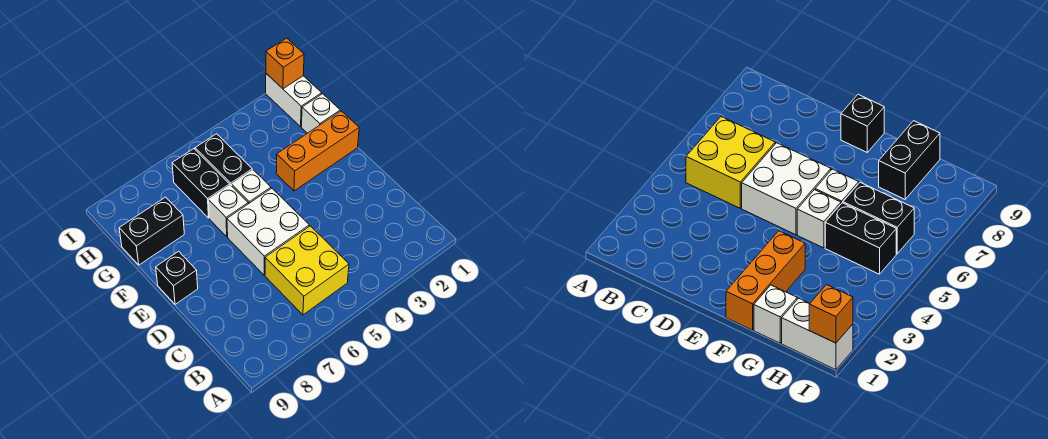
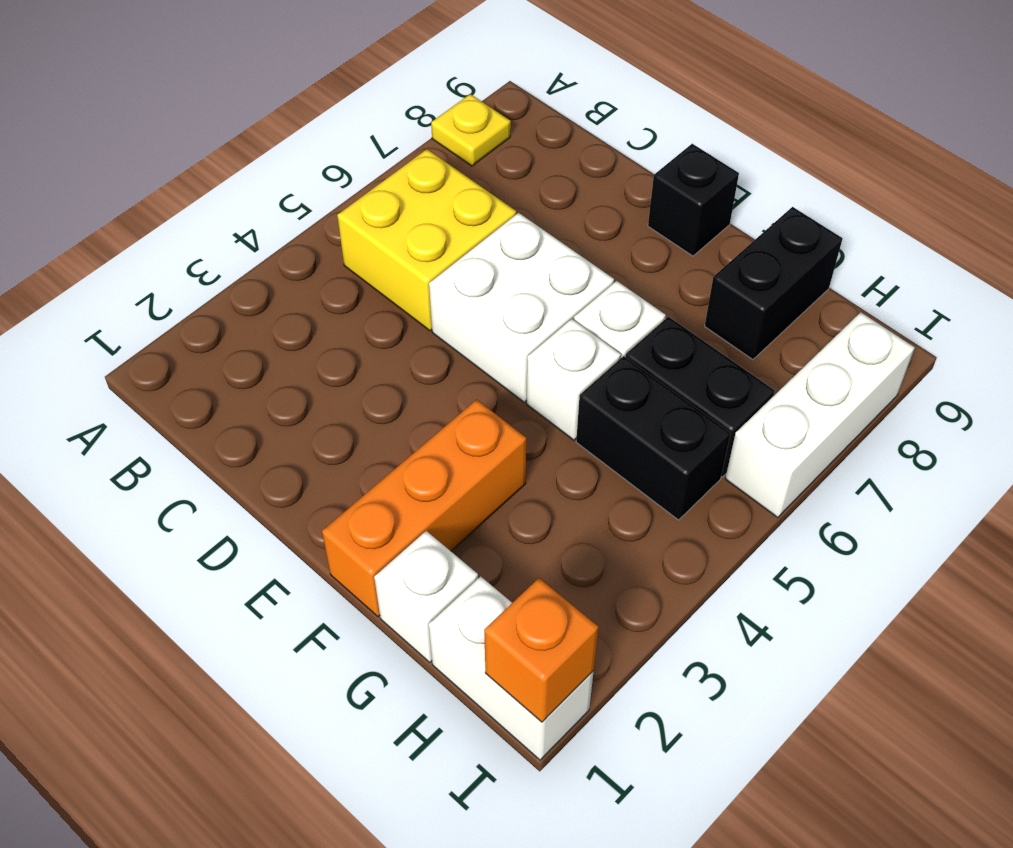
none -> yellow 1x1 plate [431,94,511,166]
none -> white 1x3 brick [725,312,915,518]

